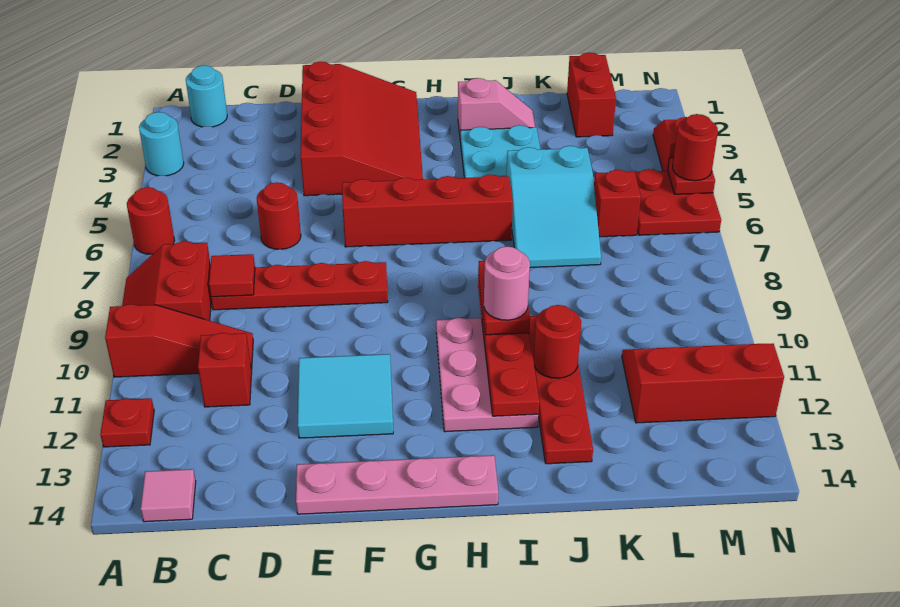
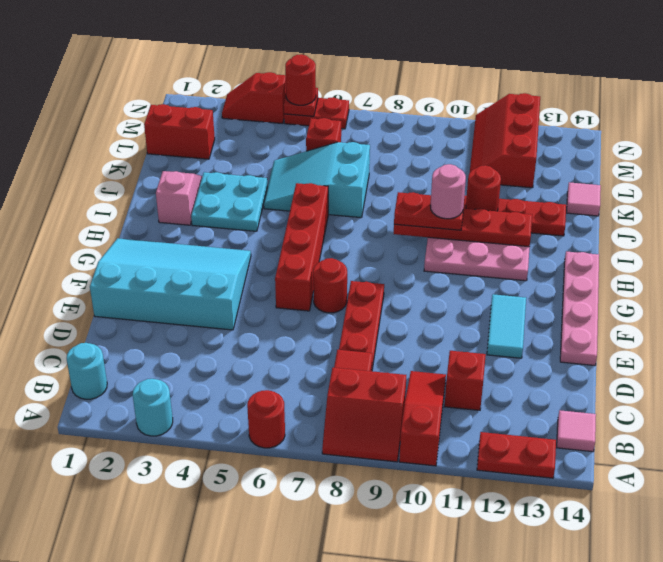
red 1x1 plate [100,398,154,447] -> red 1x2 plate [477,432,556,478]
red 1x1 round brick [257,182,301,249] -> red 1x1 round brick moved to [313,258,347,313]
red 3x4 slope [300,62,423,196] -> cyan 3x4 slope [90,238,251,330]
cyan 2x2 tile [298,354,393,438] -> cyan 1x2 tile [487,294,526,358]
cyan 2x3 slope [507,146,601,268] -> cyan 2x3 slope turned to [264,142,370,218]
none -> pink 1x1 tile [567,182,601,216]
red 2x2 plate [635,169,721,235] -> red 1x2 plate [284,97,349,129]

